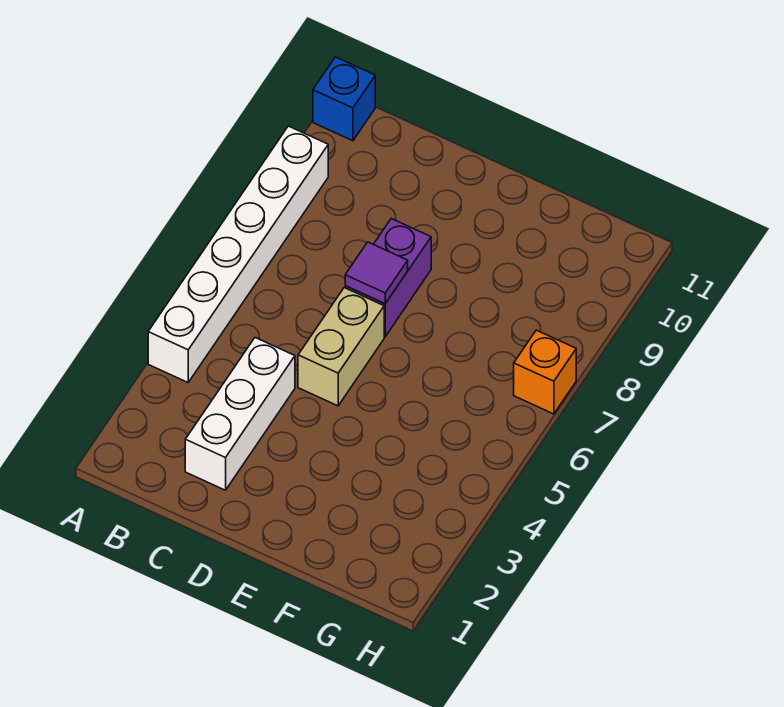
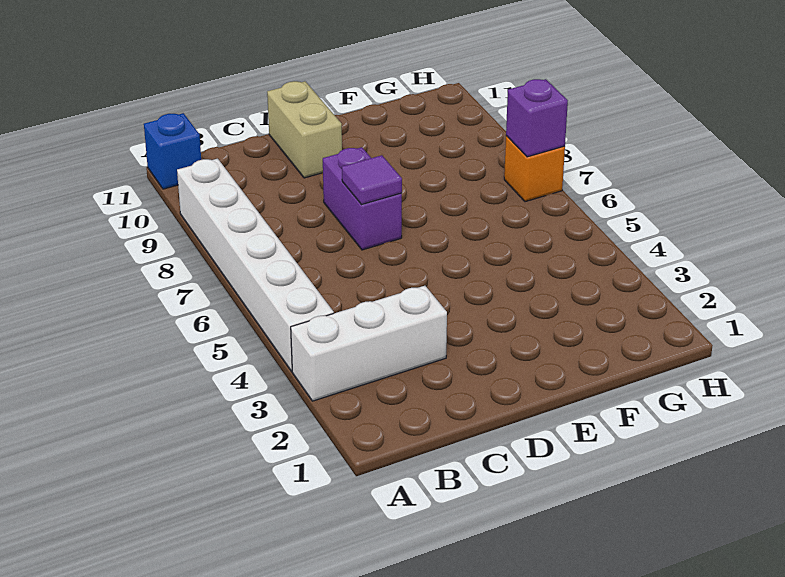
white 1x3 brick [185,338,295,490] -> white 1x3 brick turned to [291,286,447,401]
tan 1x2 brick [298,288,384,406] -> tan 1x2 brick moved to [267,81,342,178]
none -> purple 1x1 brick [506,79,568,157]

